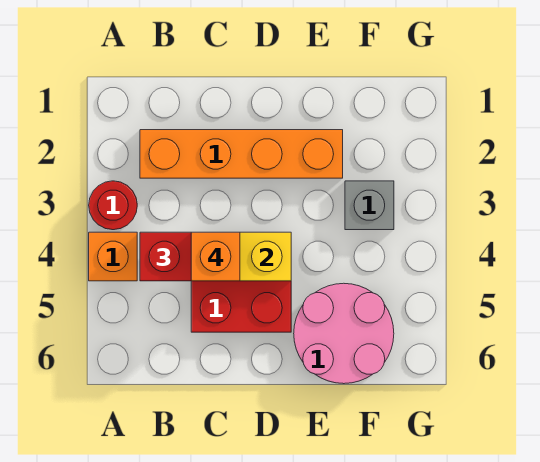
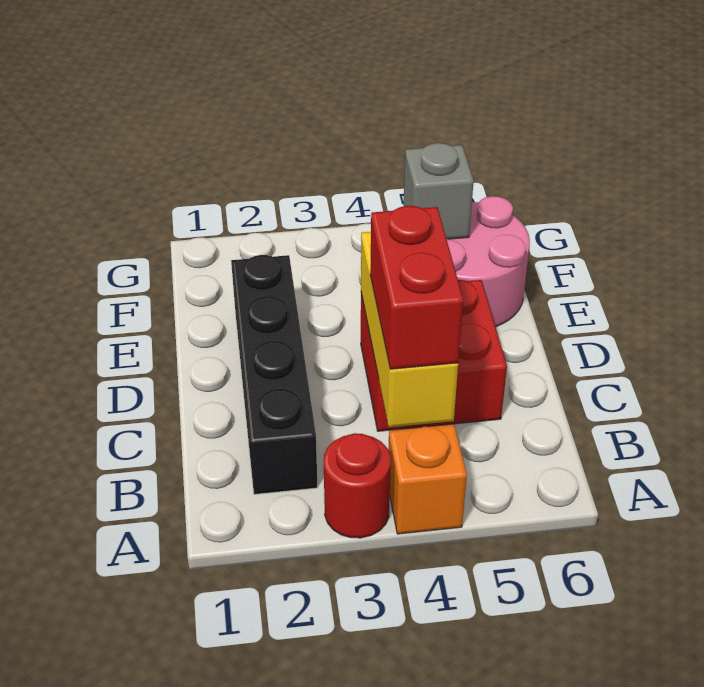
orange 1x4 brick [140,130,343,178] -> black 1x4 brick [231,255,318,494]
orange 1x1 brick [191,232,240,281] -> none
grey 1x1 brick [345,181,394,230] -> grey 1x1 brick moved to [403,143,474,239]

